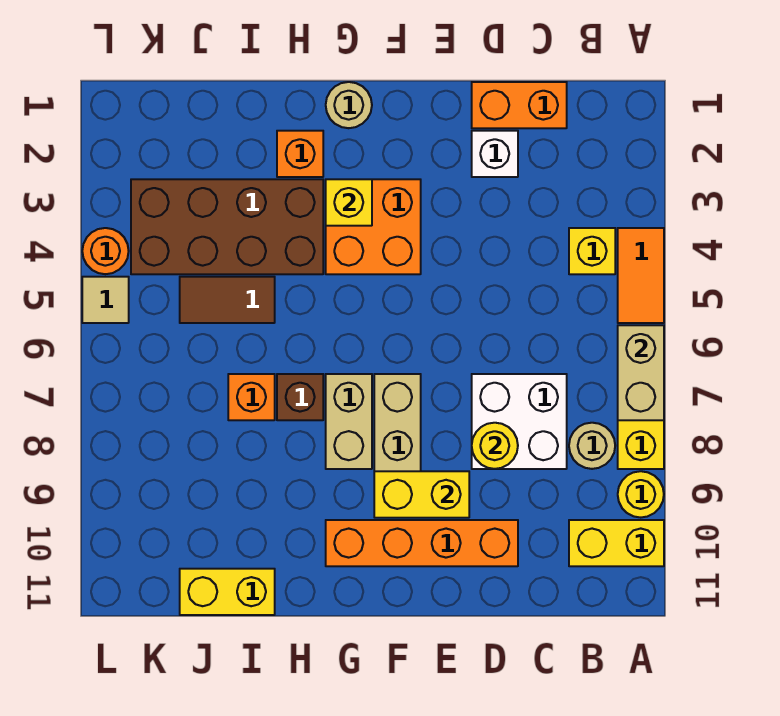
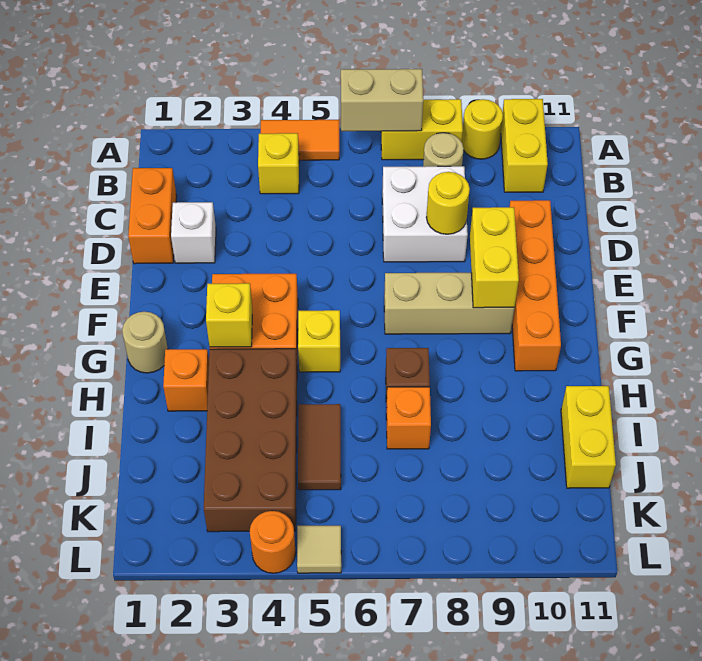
none -> yellow 1x1 brick [298,310,340,372]
tan 1x2 brick [326,374,372,469] -> none

